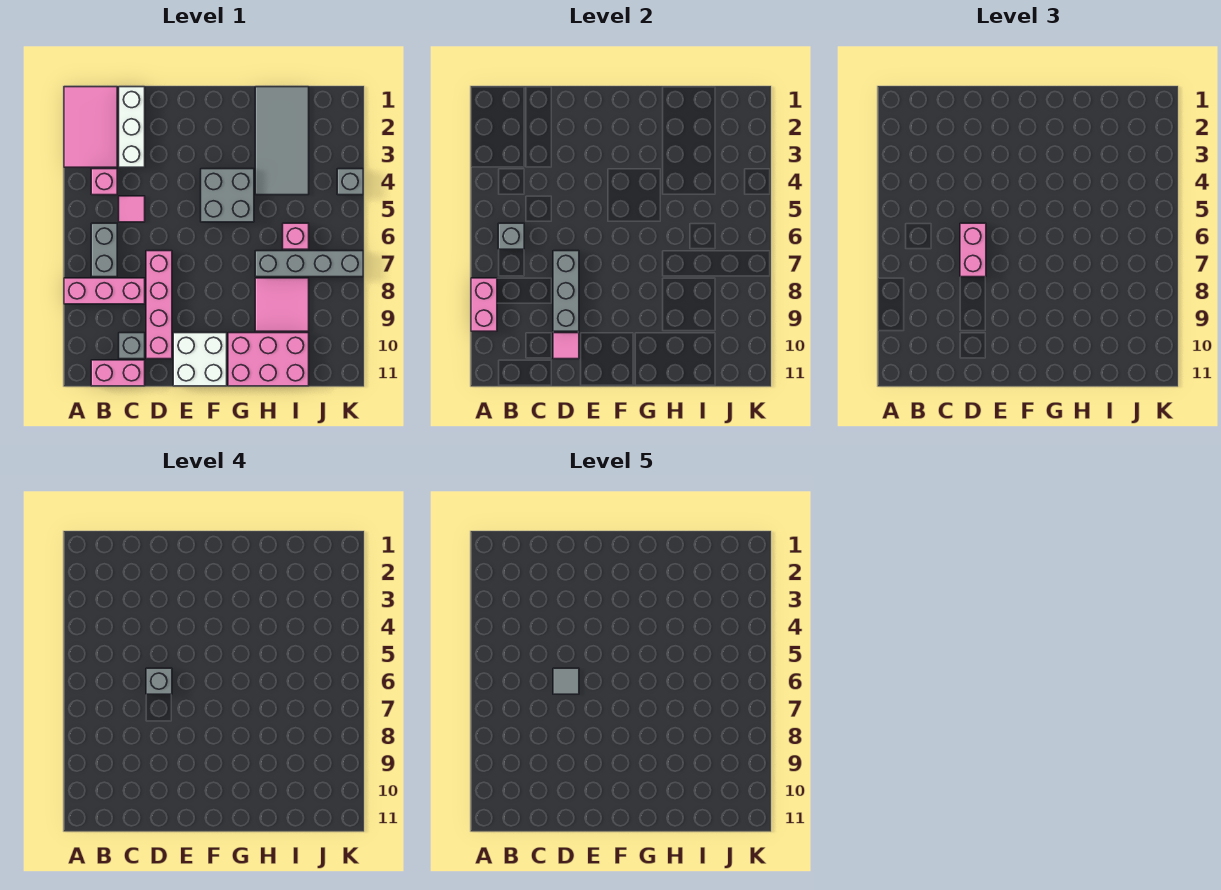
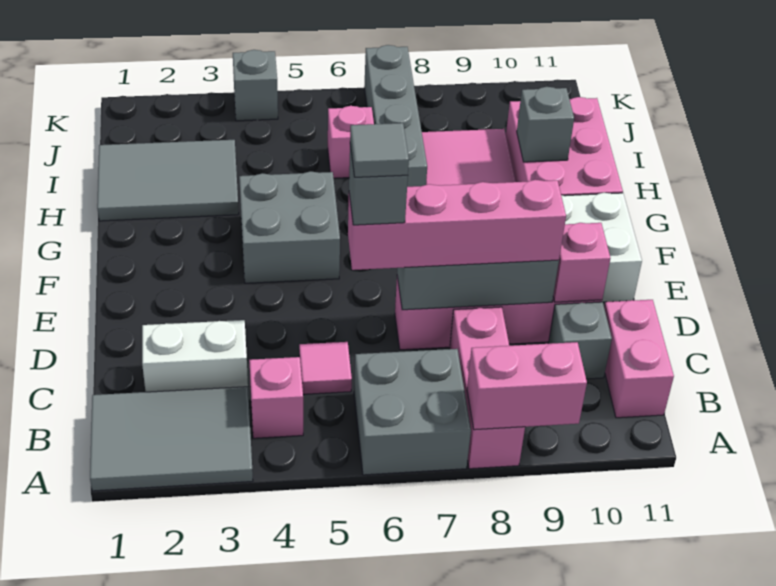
pink 2x3 tile [64,87,117,167] -> grey 2x3 tile [90,387,253,491]
grey 1x2 brick [91,223,117,277] -> grey 2x2 brick [354,349,471,475]
grey 1x1 brick [498,223,524,249] -> grey 1x1 brick moved to [517,87,574,162]
white 1x3 brick [119,87,145,167] -> white 1x2 brick [142,320,248,392]
pink 1x2 brick [960,223,986,277] -> pink 1x4 brick [348,180,566,270]
pink 1x1 tile [553,333,579,359] -> pink 1x1 brick [553,223,610,302]
grey 2x4 tile [255,87,309,195] -> grey 2x3 tile [97,140,239,221]

